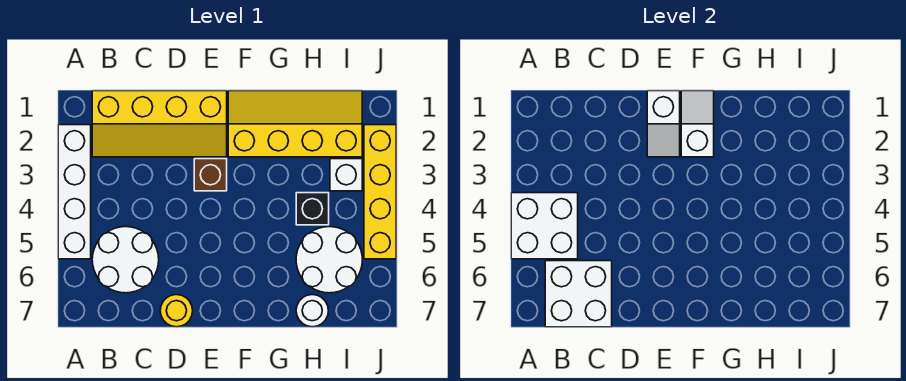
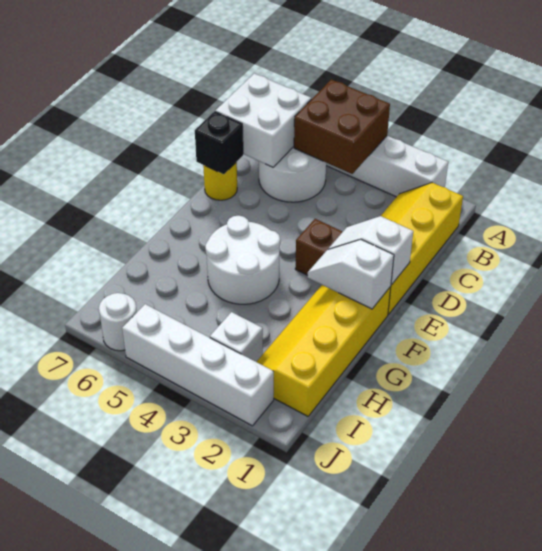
white 2x2 brick [511,193,578,259] -> brown 2x2 brick [294,79,390,174]
yellow 2x4 slope [228,91,362,157] -> yellow 2x4 slope turned to [257,285,391,416]
white 1x2 slope [681,91,714,157] -> white 1x2 slope turned to [308,240,394,309]
black 1x1 brick [296,193,329,225] -> black 1x1 brick moved to [195,111,243,174]
white 2x2 round brick [296,227,362,293] -> white 2x2 round brick moved to [205,216,280,304]
white 1x1 round brick [296,295,328,327] -> white 1x1 round brick moved to [99,293,137,351]
yellow 1x4 brick [364,125,396,259] -> white 1x4 brick [122,304,274,426]

